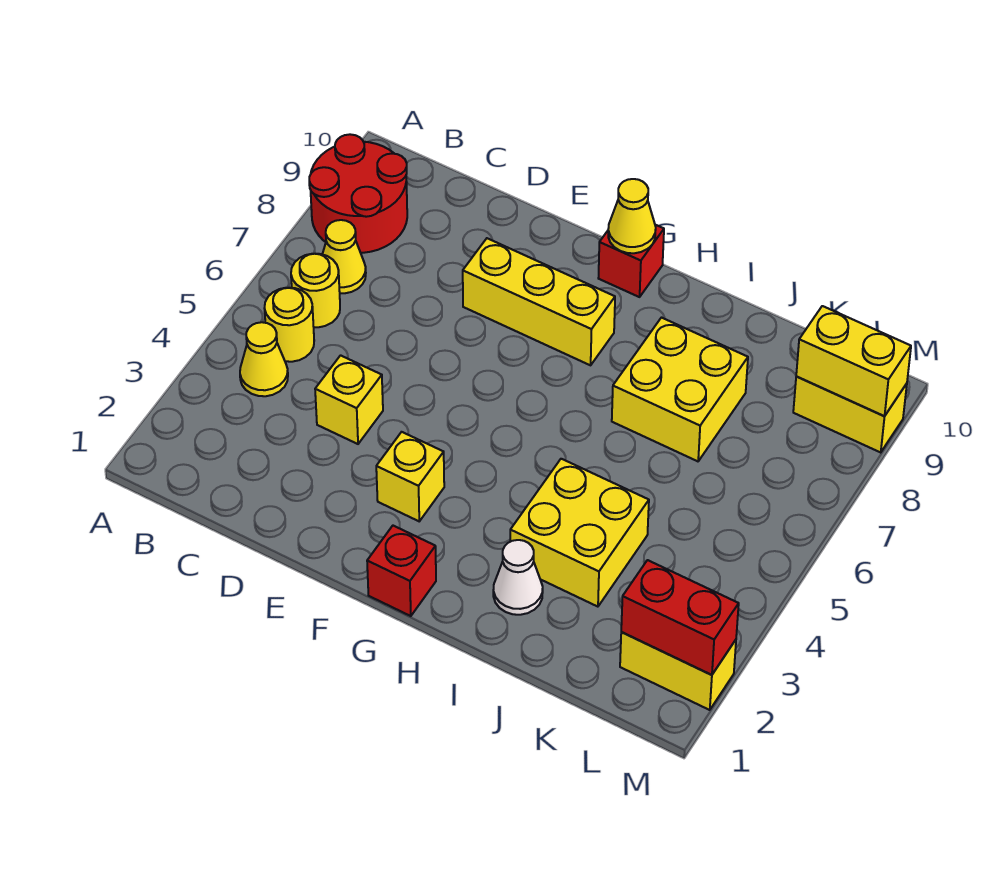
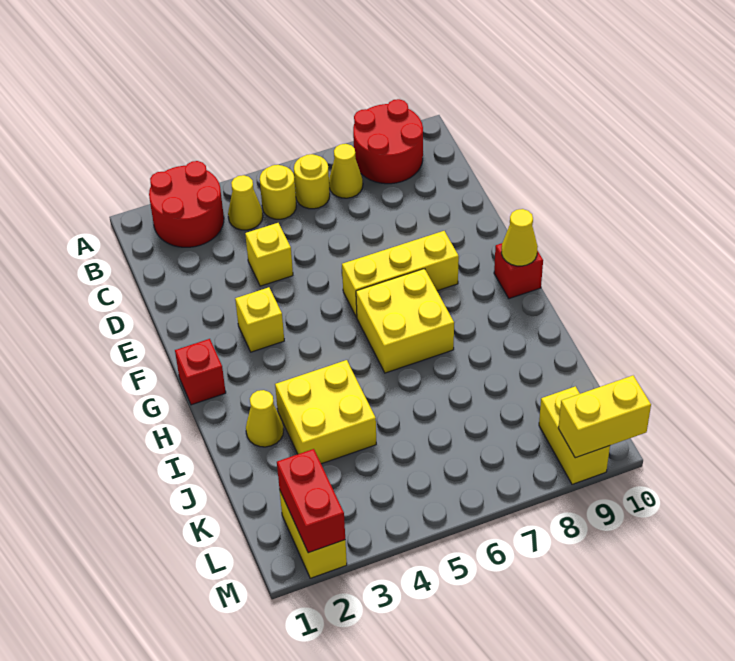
none -> red 2x2 round brick [149,161,224,247]
yellow 1x3 brick [463,238,615,365] -> yellow 1x3 brick turned to [342,231,459,317]
white 1x1 cone [493,540,543,615] -> yellow 1x1 cone [246,390,284,447]
yellow 2x2 brick [612,318,748,461] -> yellow 2x2 brick moved to [356,269,454,373]
yellow 1x2 brick [796,306,911,416] -> yellow 1x2 brick turned to [558,376,651,458]

